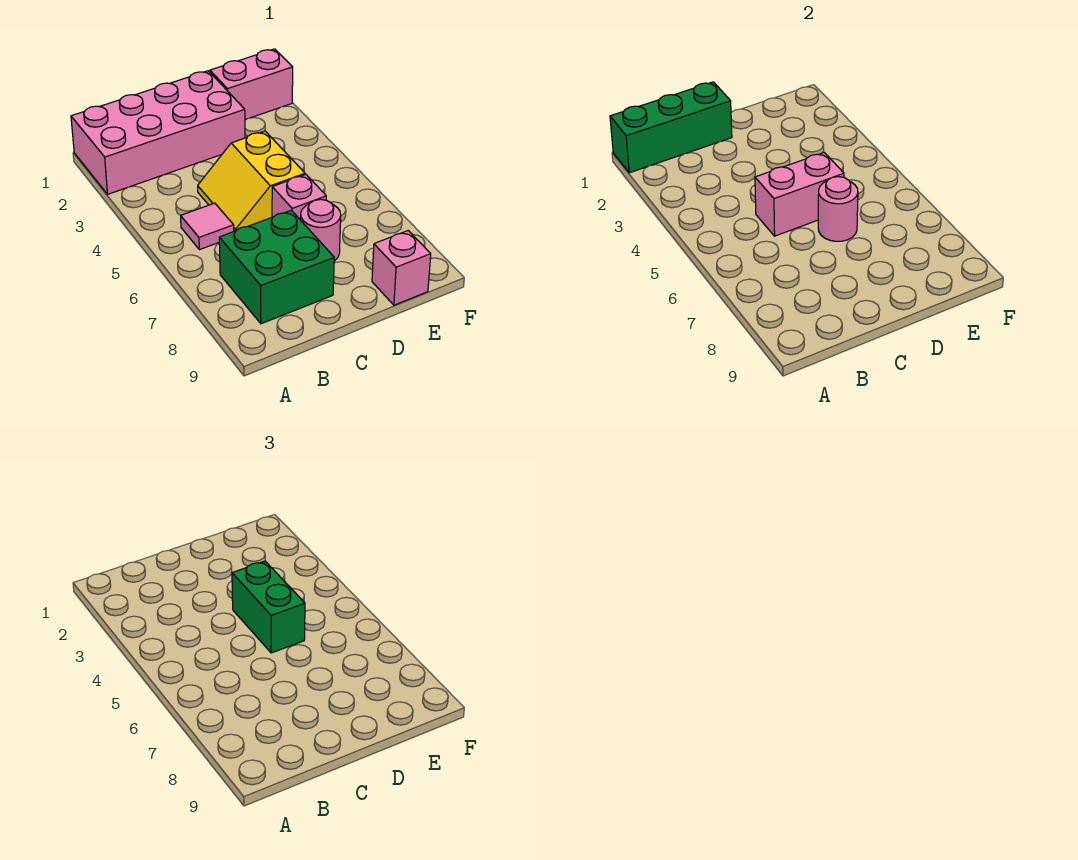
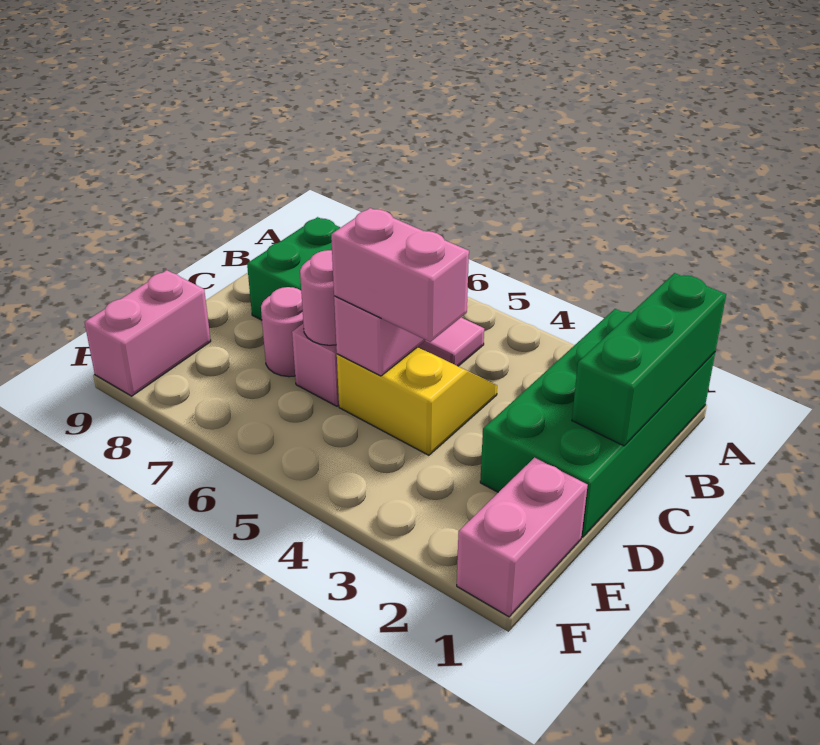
pink 2x4 brick [71,71,245,194] -> green 2x4 brick [480,309,715,537]
green 1x2 brick [232,561,305,653] -> pink 1x2 brick [331,208,469,342]
pink 1x1 brick [372,231,431,305] -> pink 1x2 brick [84,270,211,396]

